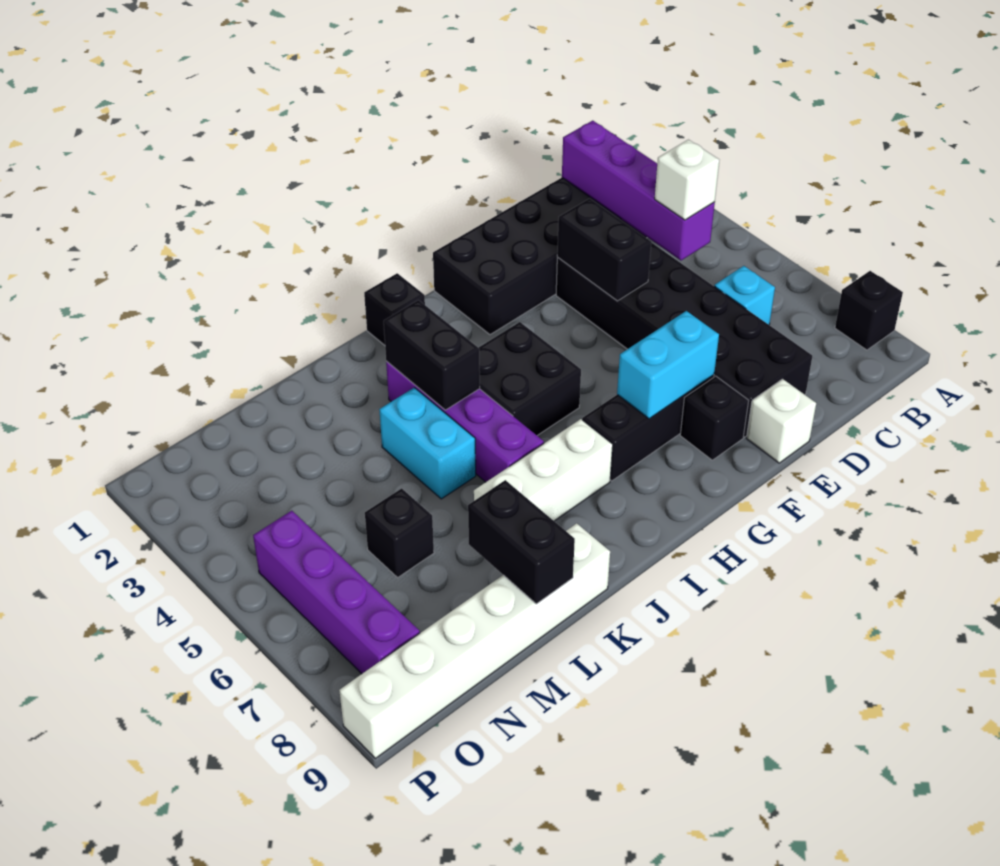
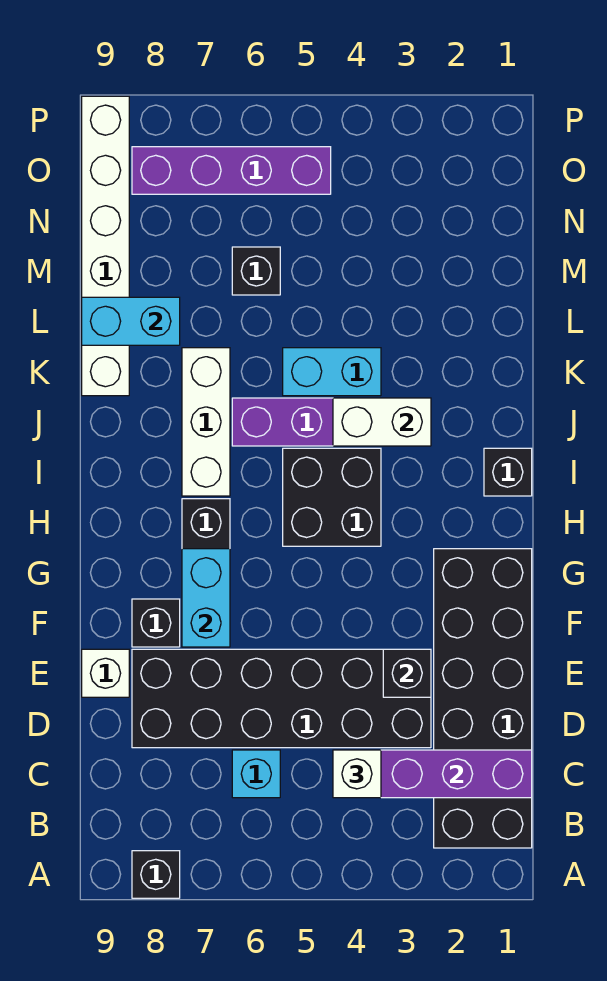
black 1x2 brick [557,198,651,301] -> black 1x1 brick [383,649,431,697]
black 1x2 brick [384,300,480,410] -> white 1x2 brick [333,398,431,446]
black 1x2 brick [468,480,575,604] -> cyan 1x2 brick [82,297,180,345]

